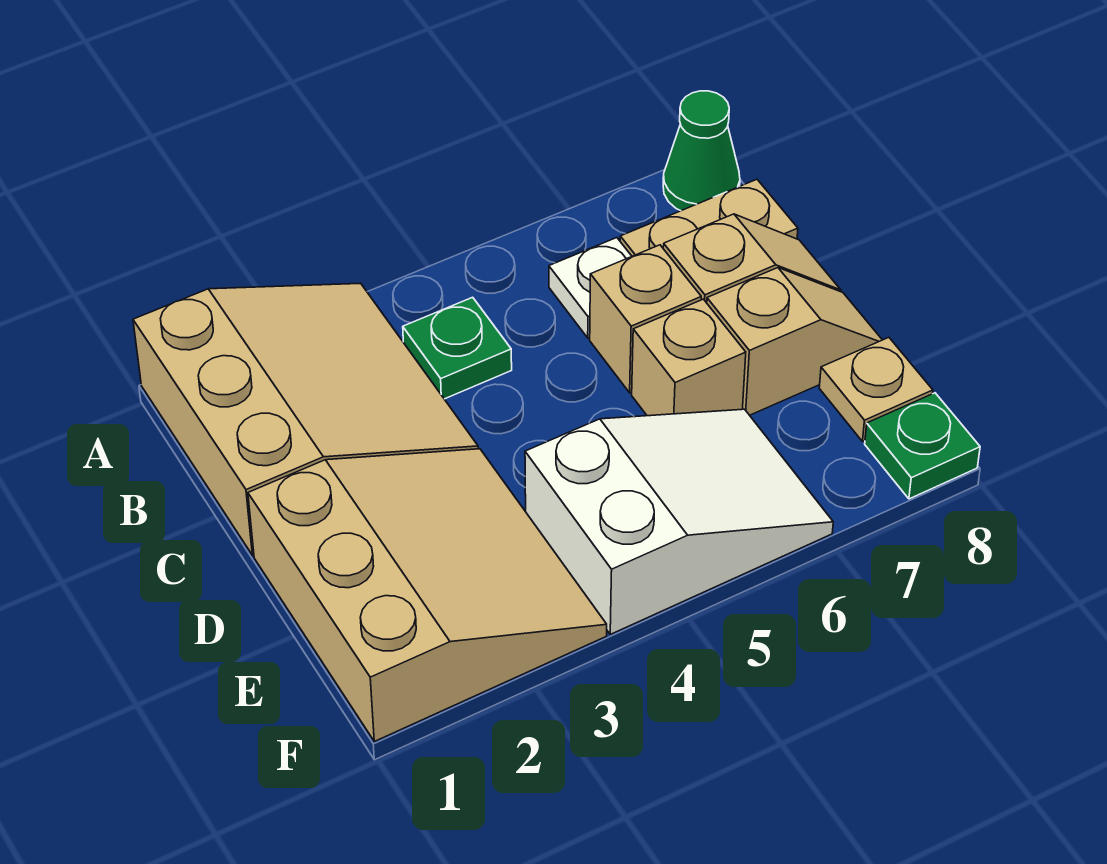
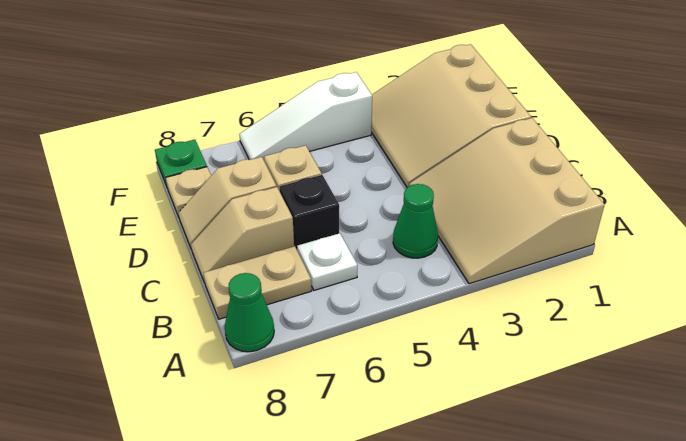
green 1x1 plate [403,297,512,399] -> green 1x1 cone [393,184,438,258]
tan 1x1 brick [590,245,701,393] -> black 1x1 brick [279,175,339,249]
white 2x3 slope [525,409,833,634] -> white 1x3 slope [239,72,372,160]

